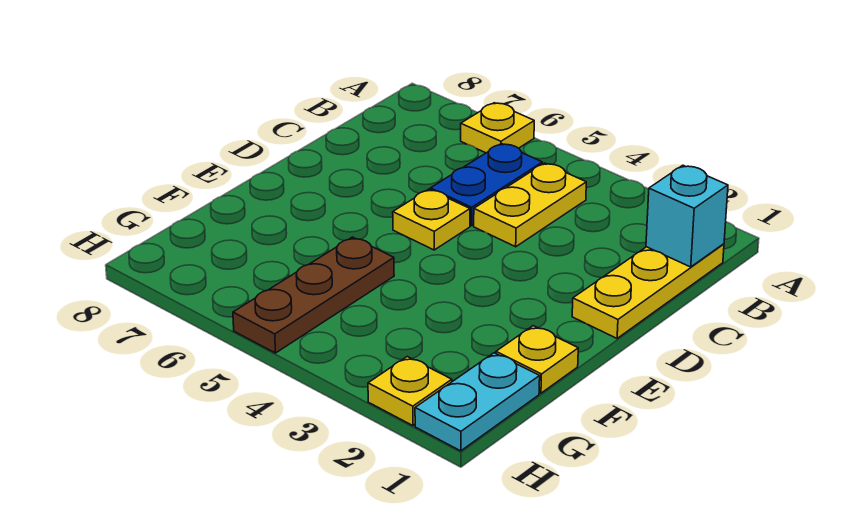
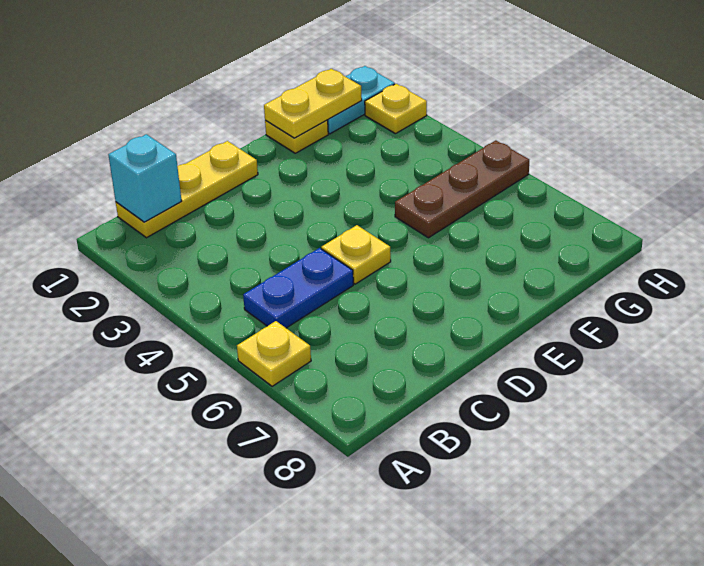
yellow 1x2 plate [474,163,586,247] -> yellow 1x2 plate moved to [264,69,362,138]

